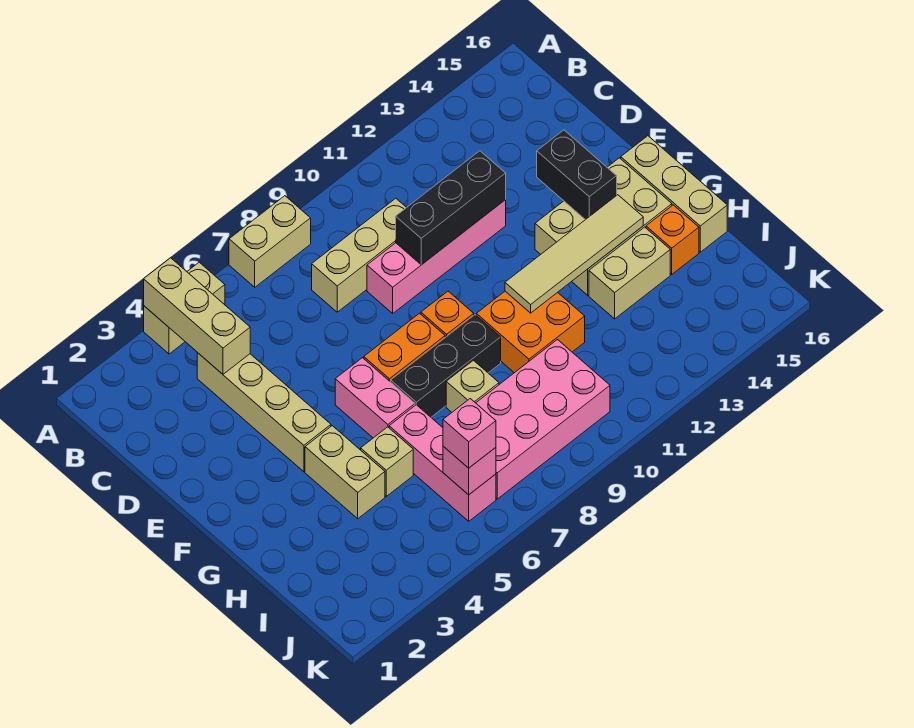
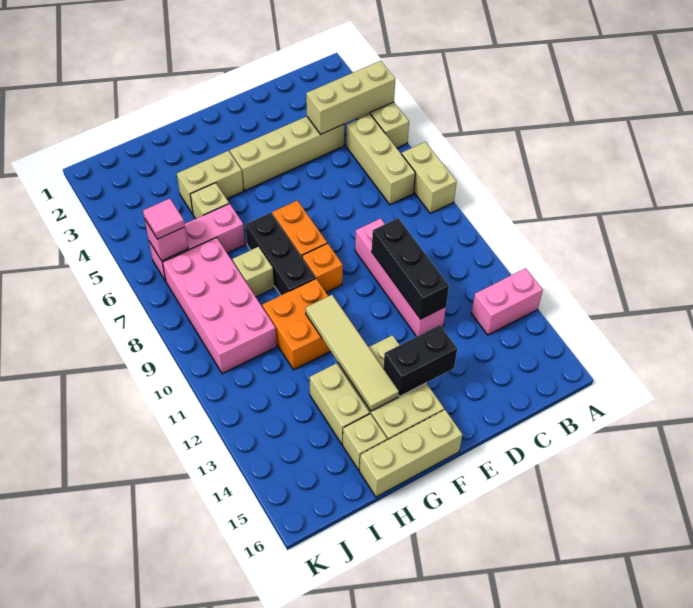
tan 1x3 brick [312,198,407,312] -> tan 1x3 brick moved to [346,114,415,205]
pink 1x2 brick [335,358,415,438] -> pink 1x2 brick moved to [471,268,543,335]
orange 1x1 brick [646,205,699,274] -> tan 1x1 brick [343,414,387,470]
pink 1x1 brick [443,399,496,468] -> pink 1x1 tile [143,199,185,239]

